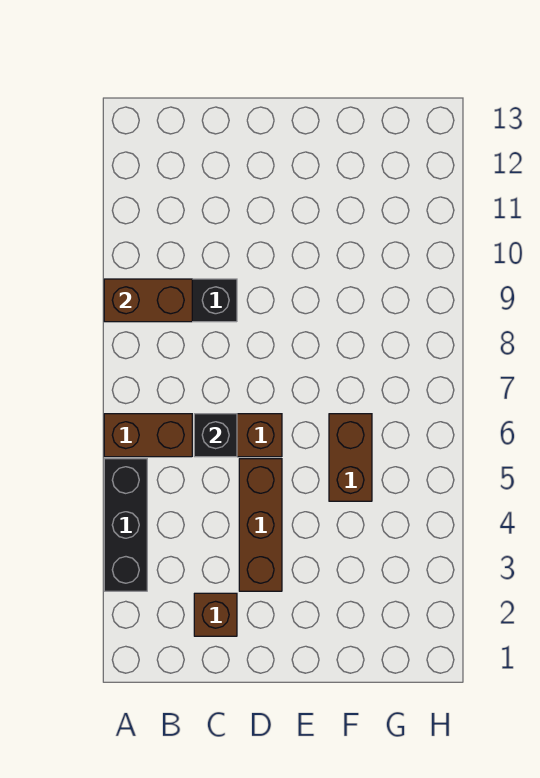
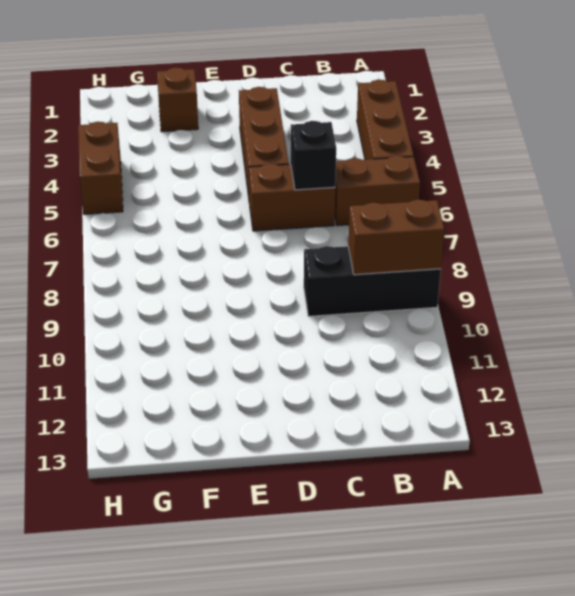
black 1x3 brick [104,459,147,591] -> brown 1x3 brick [357,80,414,160]
brown 1x1 brick [194,593,237,636] -> brown 1x1 brick moved to [157,68,198,132]
brown 1x2 brick [329,414,372,501] -> brown 1x2 brick moved to [78,122,123,214]

